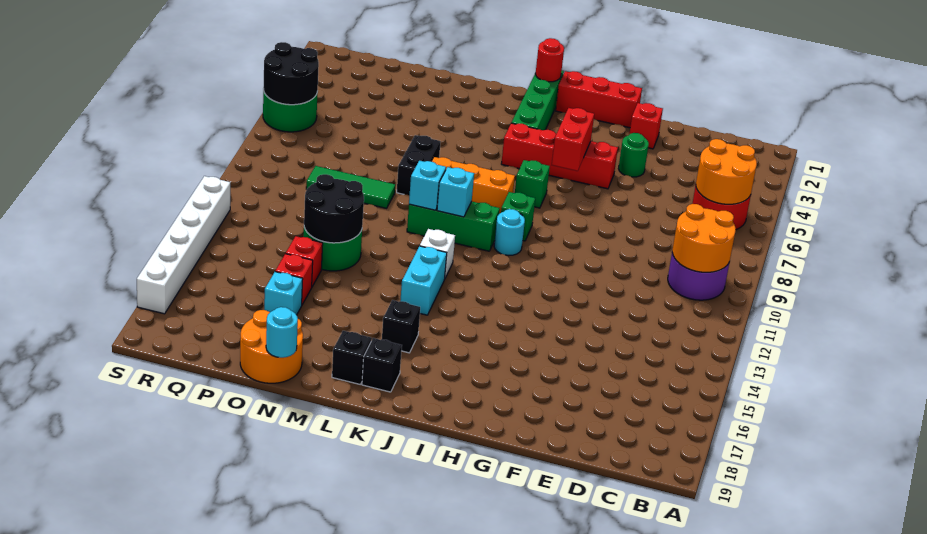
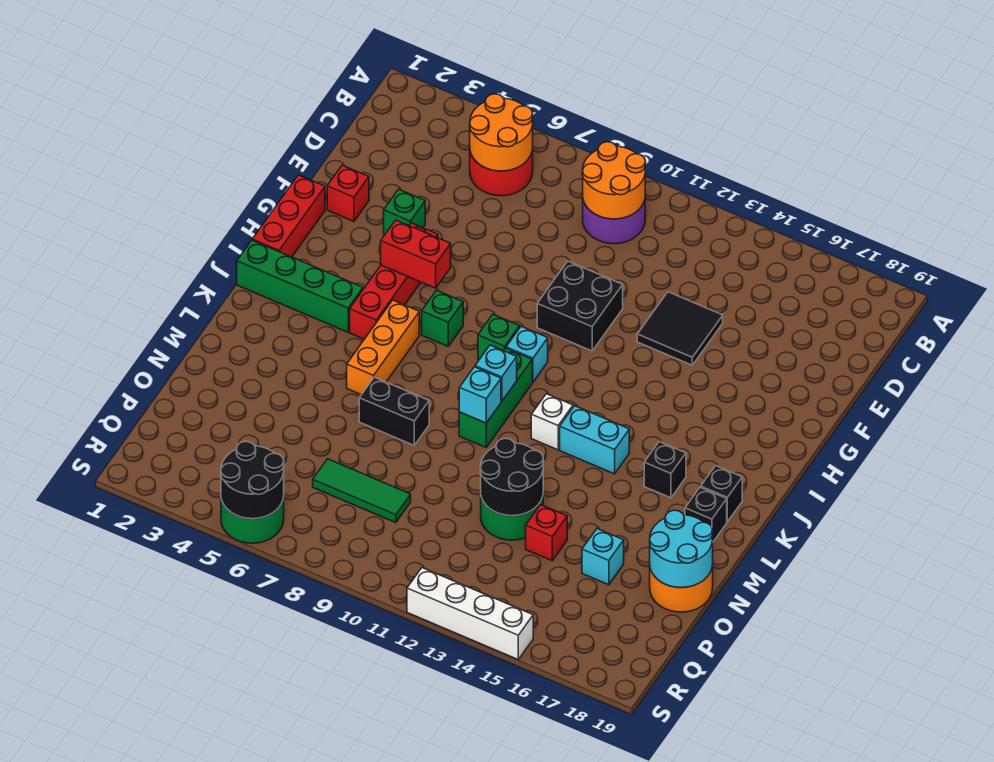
none -> black 2x2 tile [637,292,723,365]
green 1x1 round brick [618,133,649,177] -> green 1x1 brick [384,189,425,235]
none -> black 2x2 brick [537,261,623,351]
cyan 1x1 round brick [494,209,525,256] -> cyan 1x1 brick [506,326,548,382]
red 1x1 round brick [536,38,564,82] -> none
orange 1x3 brick [432,157,515,214] -> orange 1x3 brick moved to [347,300,419,395]
green 1x3 tile [306,166,395,208] -> green 1x3 tile turned to [313,459,411,523]
cyan 1x1 round brick [266,307,298,358] -> cyan 2x2 round brick [650,510,713,588]
red 1x1 brick [275,254,313,305] -> none
white 1x6 brick [137,176,231,314] -> white 1x4 brick [407,568,533,659]

